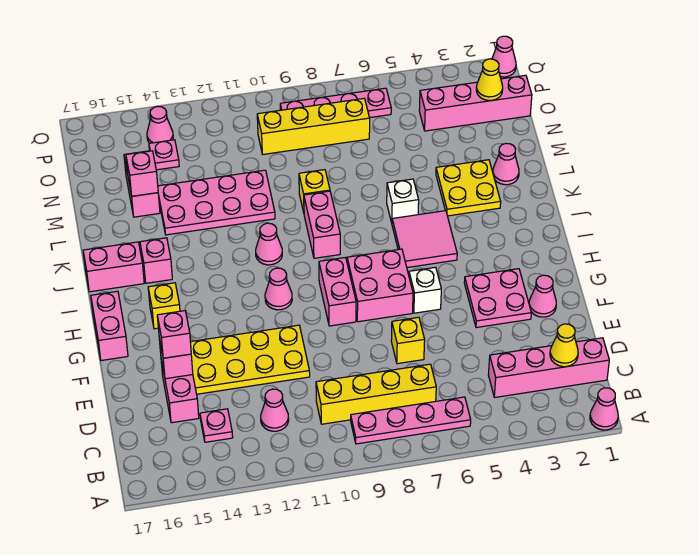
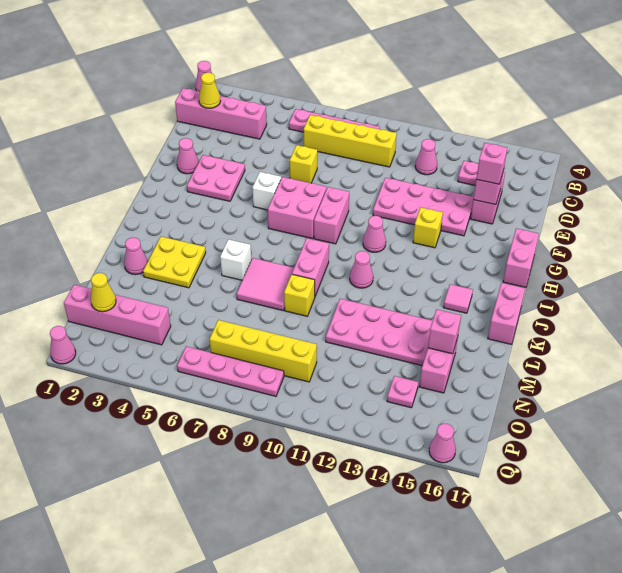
yellow 2x4 plate [190,325,310,394] -> pink 2x4 plate [373,178,474,236]
yellow 1x1 brick [148,283,180,329] -> yellow 1x1 brick moved to [413,207,443,248]
pink 2x2 tile [392,211,457,268] -> pink 2x2 tile moved to [237,258,294,310]
pink 1x1 brick [140,238,172,283] -> pink 1x1 tile [444,284,473,313]
pink 1x2 brick [83,242,144,292] -> pink 1x2 brick turned to [488,283,525,344]
pink 1x1 cone [147,106,173,143] -> pink 1x1 cone moved to [429,424,456,463]

